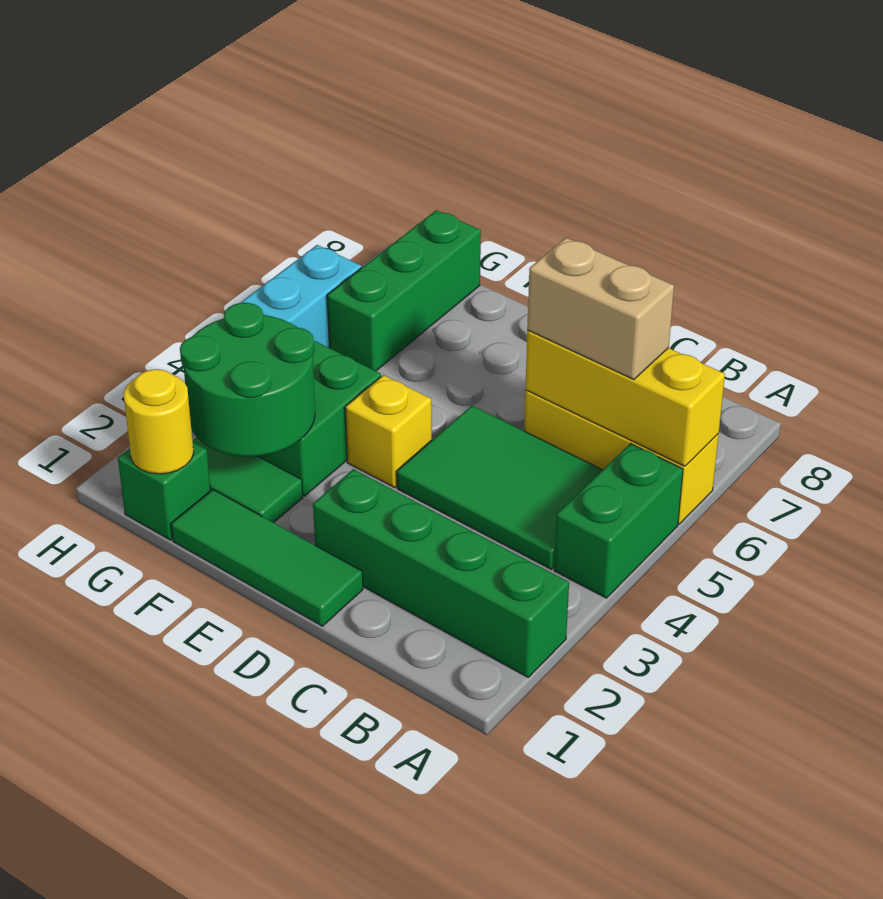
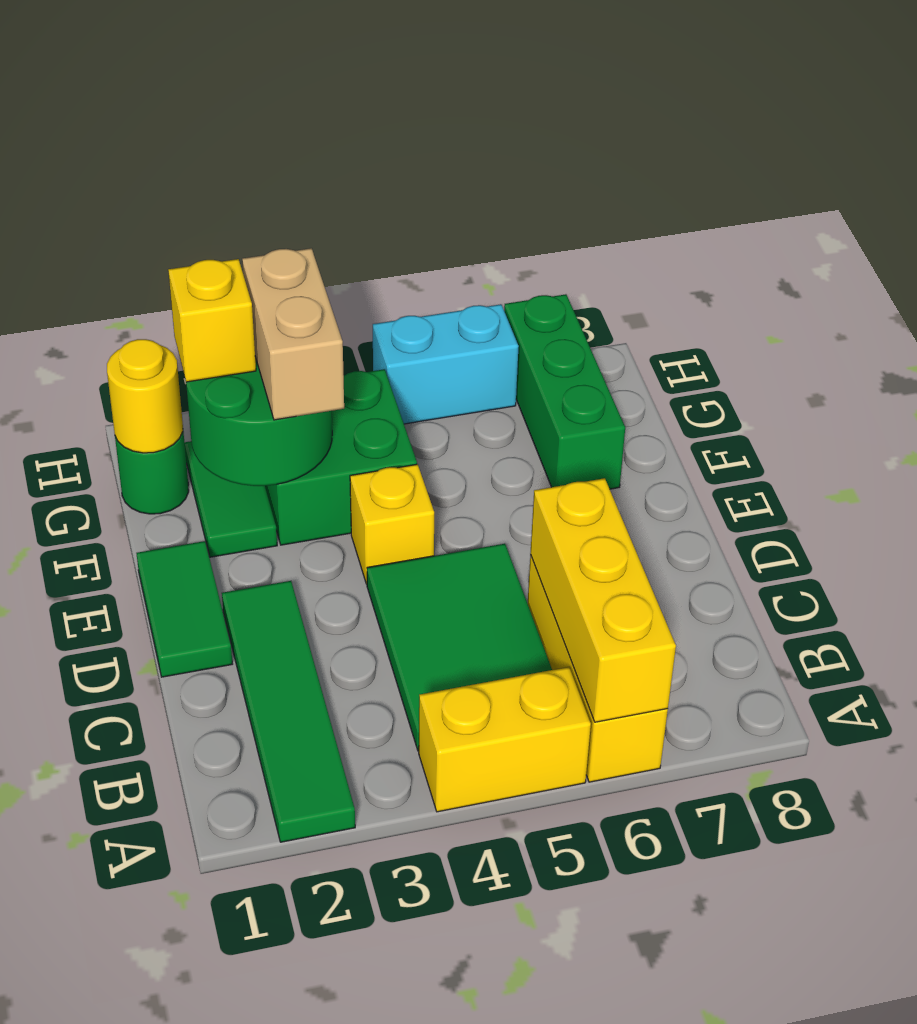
green 1x4 brick [313,469,569,677] -> green 1x4 tile [222,581,355,842]
green 1x2 brick [554,444,683,598] -> yellow 1x2 brick [419,667,591,812]
tan 1x2 brick [527,238,674,380] -> tan 1x2 brick moved to [242,248,344,420]
green 1x3 tile [171,489,363,626] -> green 1x2 tile [136,541,232,677]
green 1x1 brick [118,442,211,540] -> green 1x1 round brick [115,432,189,514]
none -> yellow 1x1 brick [168,259,256,382]
green 1x3 brick [327,210,481,371] -> green 1x3 brick turned to [504,294,625,489]

